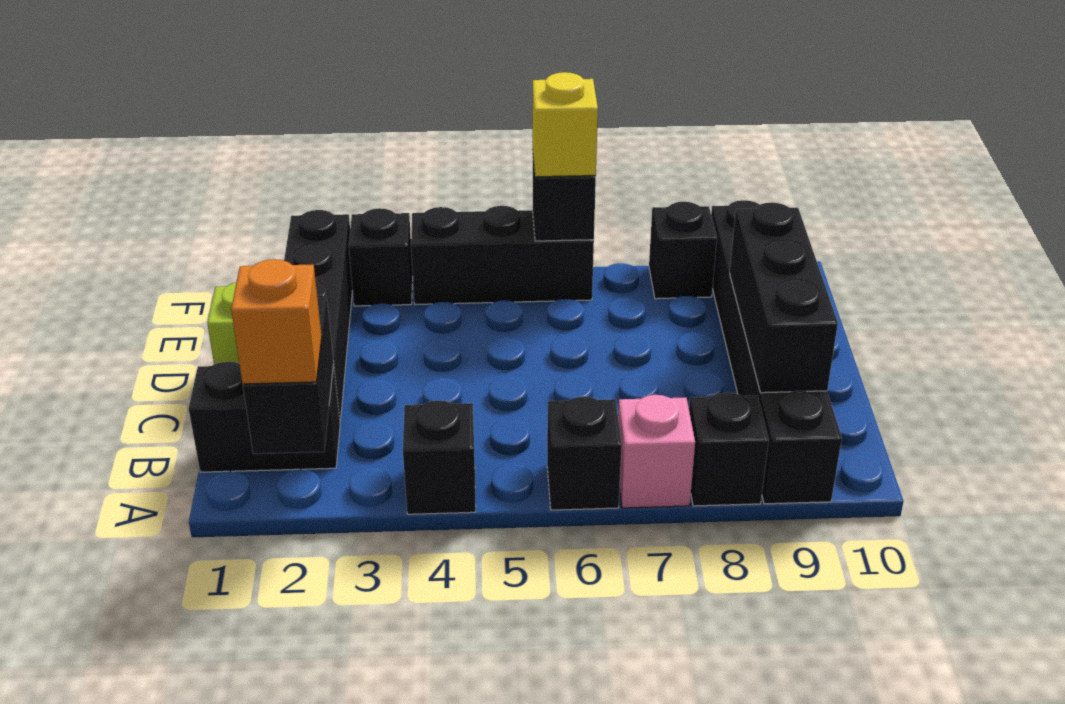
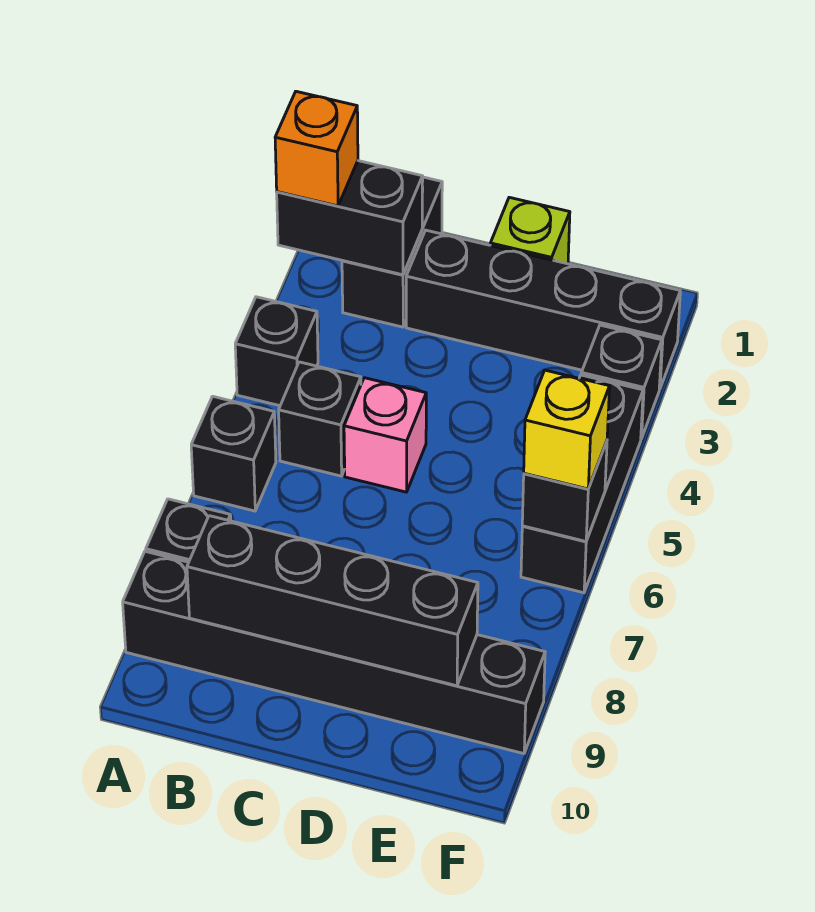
pink 1x1 brick [618,395,695,508] -> pink 1x1 brick moved to [344,378,426,492]
black 1x3 brick [730,202,838,393] -> black 1x4 brick [187,516,478,686]
black 1x1 brick [649,202,717,299] -> black 1x1 brick moved to [279,362,361,476]

